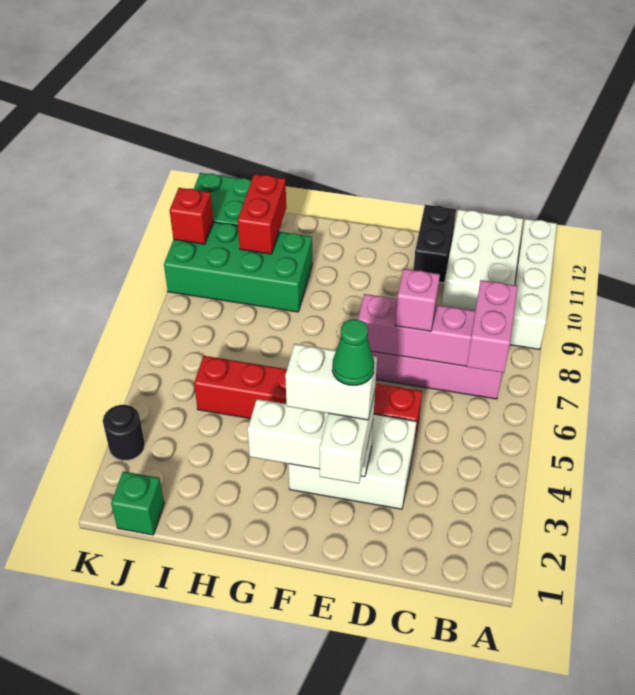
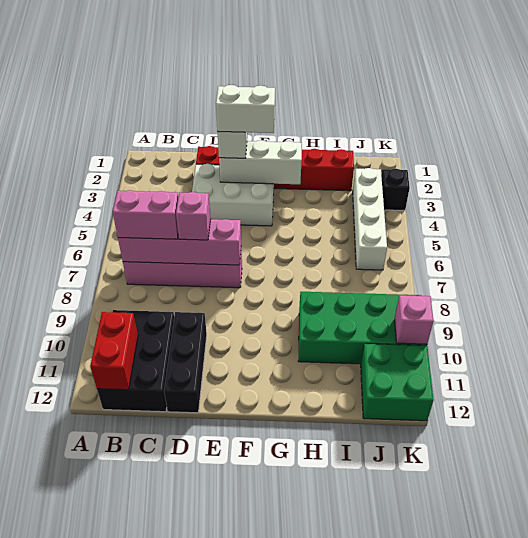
white 1x4 brick [510,219,557,350] -> white 1x4 brick moved to [353,168,387,270]
pink 1x2 brick [466,280,517,373] -> pink 1x2 brick turned to [113,190,178,239]
white 2x3 brick [442,209,523,311] -> black 2x3 brick [97,310,174,412]
red 1x6 brick [194,356,422,443] -> red 1x6 brick moved to [196,146,354,191]
black 1x2 brick [413,205,456,283] -> black 1x3 brick [164,312,207,413]
green 1x1 cone [332,319,374,386] -> none
red 1x2 brick [238,174,286,254] -> red 1x2 brick moved to [90,312,138,390]
green 1x1 brick [111,471,164,535] -> none
black 1x1 round brick [103,405,145,460] -> black 1x1 brick [381,169,410,210]
red 1x1 brick [170,188,213,244] -> pink 1x1 brick [395,295,433,344]

